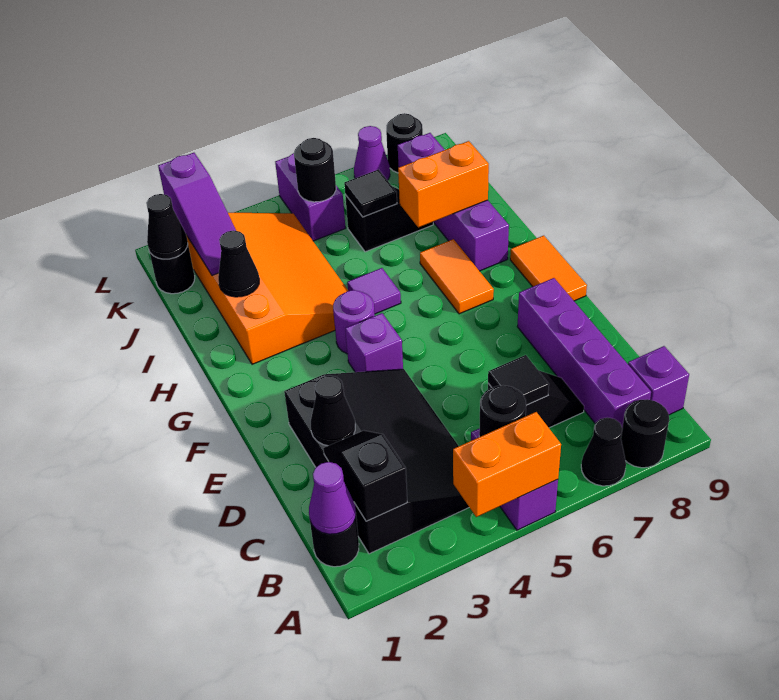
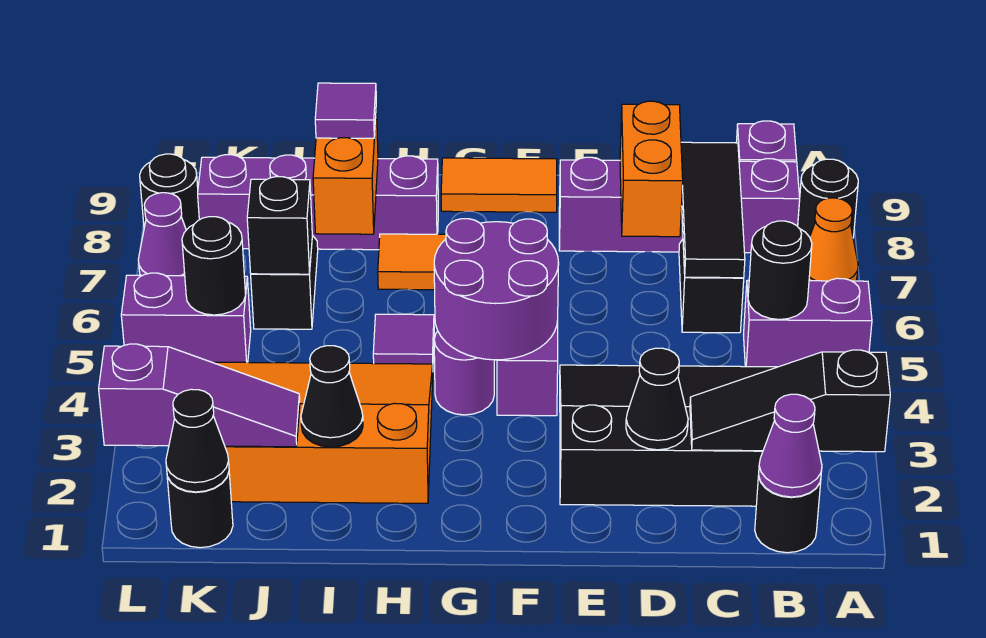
orange 1x2 brick [453,412,561,517] -> orange 1x2 brick moved to [620,101,683,237]
black 1x1 cone [581,418,626,486] -> orange 1x1 cone [809,198,858,281]
black 1x2 slope [323,430,407,521] -> black 1x3 slope [690,350,890,452]
black 1x1 tile [488,355,549,405] -> black 1x3 tile [681,142,745,278]
none -> purple 2x2 round brick [434,219,559,360]
none -> purple 1x1 tile [315,83,376,138]
black 1x1 tile [344,170,397,217] -> black 1x1 brick [247,177,312,274]

